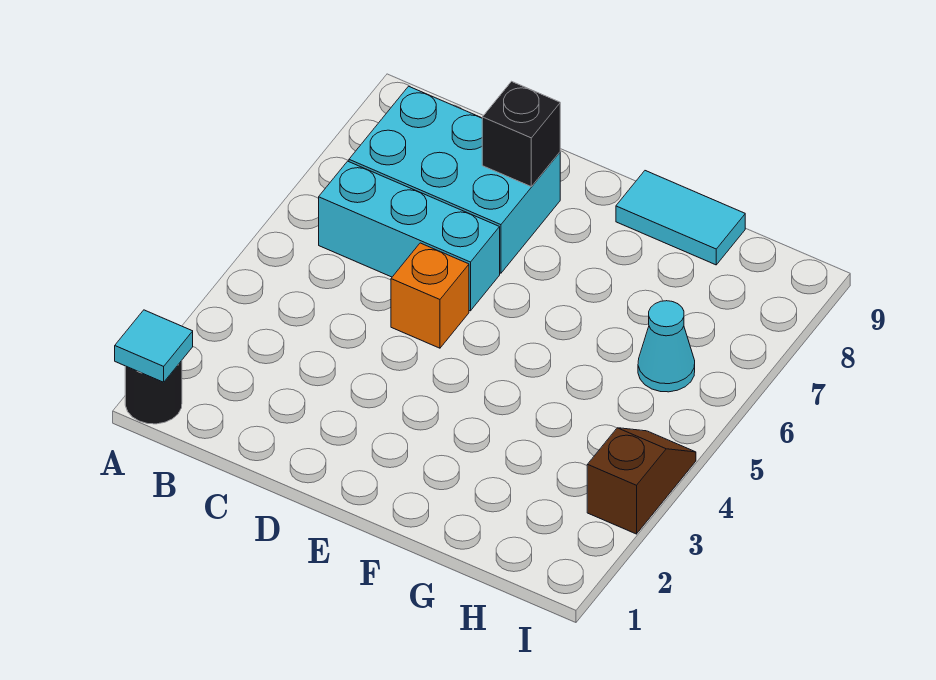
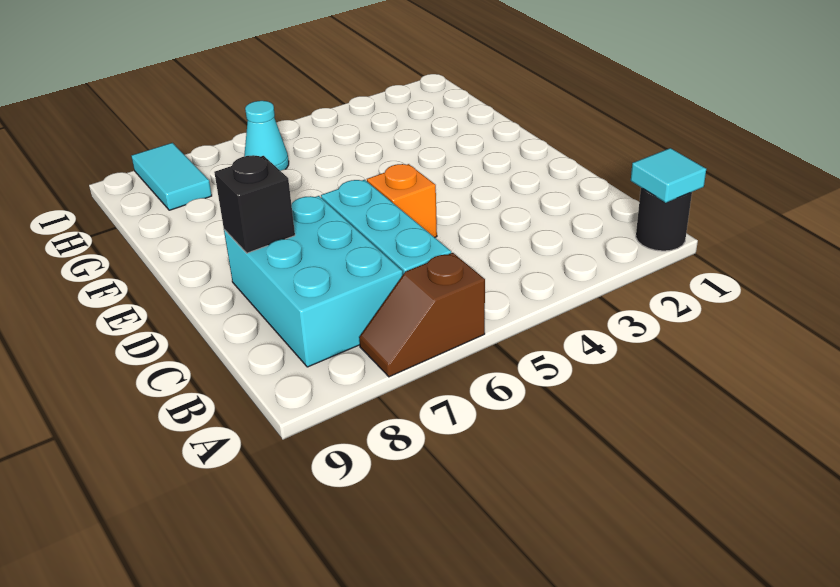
cyan 1x2 tile [616,171,745,265] -> cyan 1x2 tile moved to [131,143,212,210]
brown 1x2 slope [587,428,696,534] -> brown 1x2 slope moved to [359,253,485,377]

